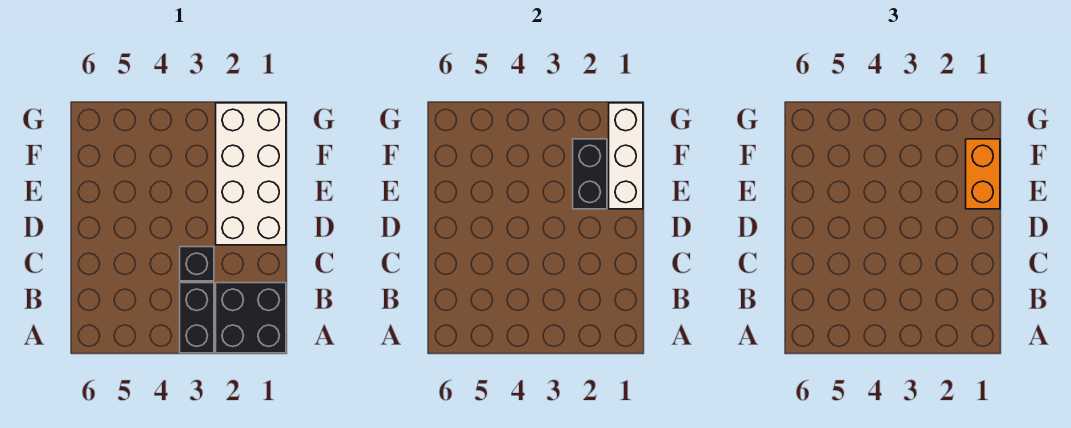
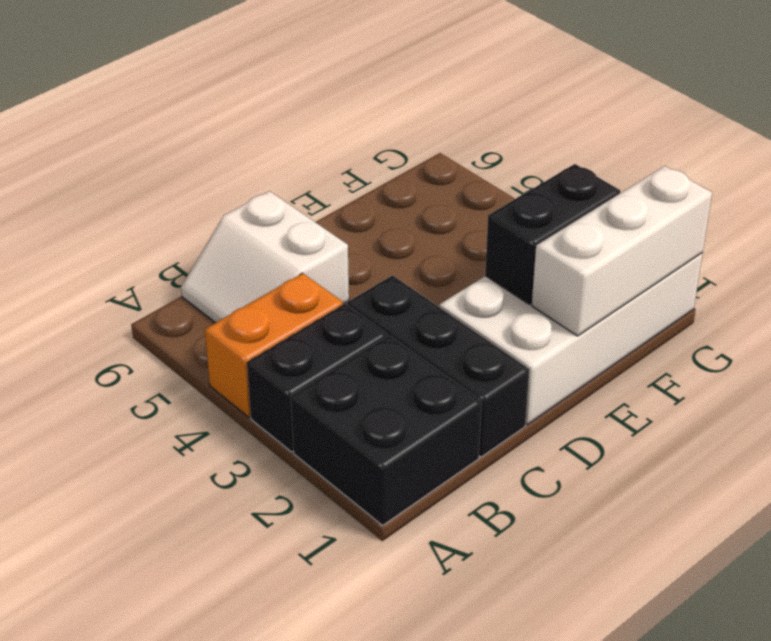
none -> white 2x2 slope [181,191,349,323]
black 1x1 brick [180,247,214,281] -> black 1x3 brick [347,275,530,457]
orange 1x2 brick [966,139,1000,209] -> orange 1x2 brick moved to [205,273,343,417]

